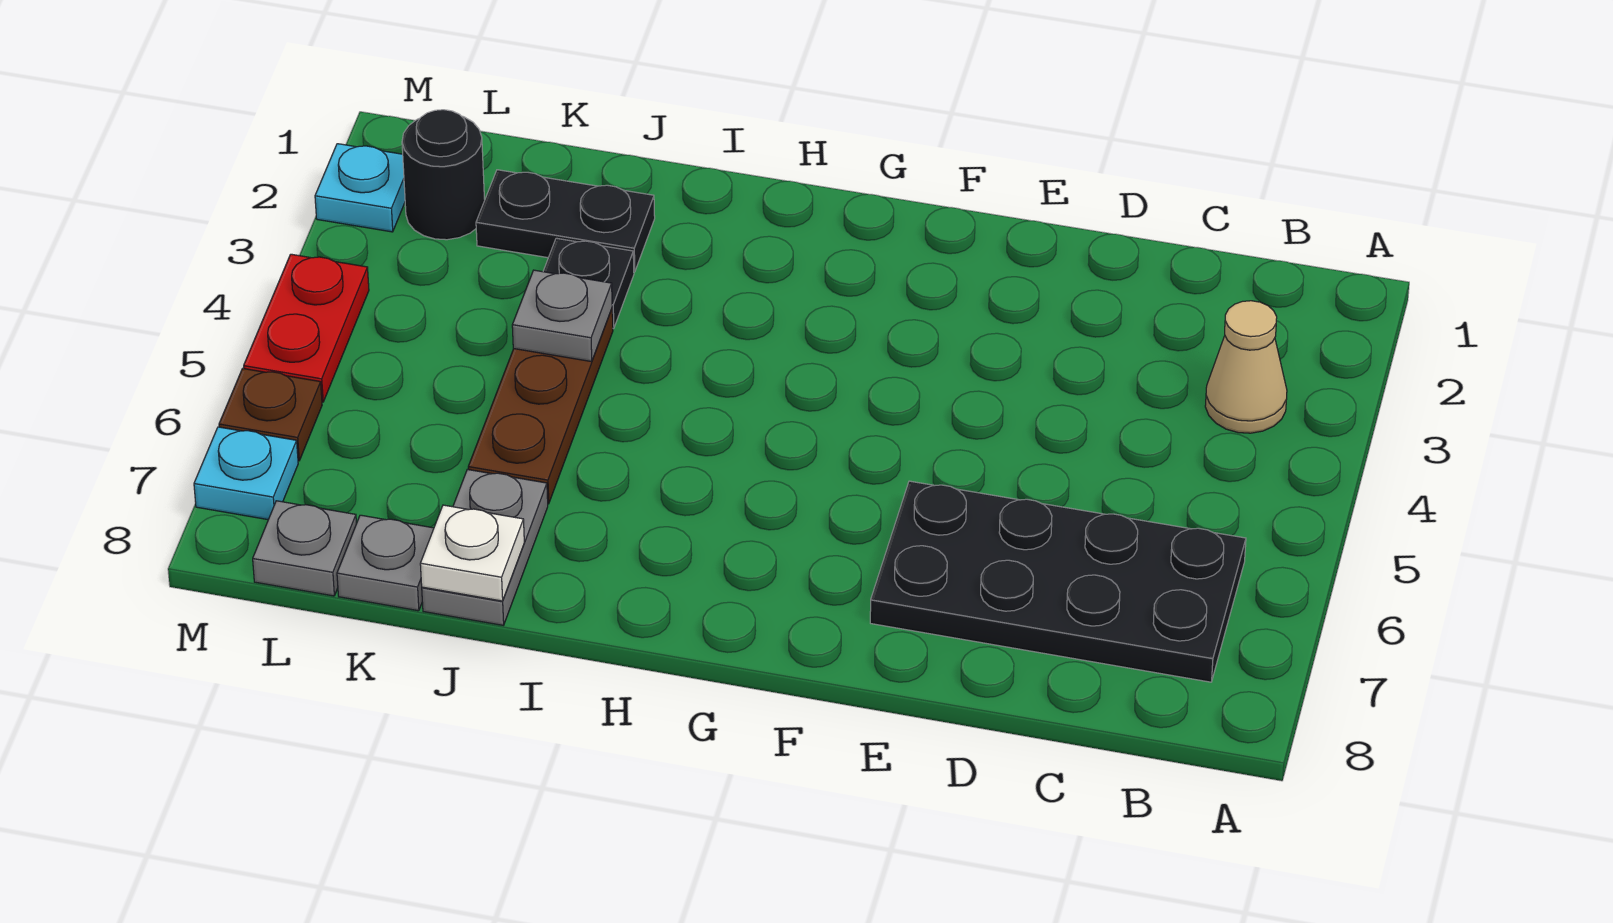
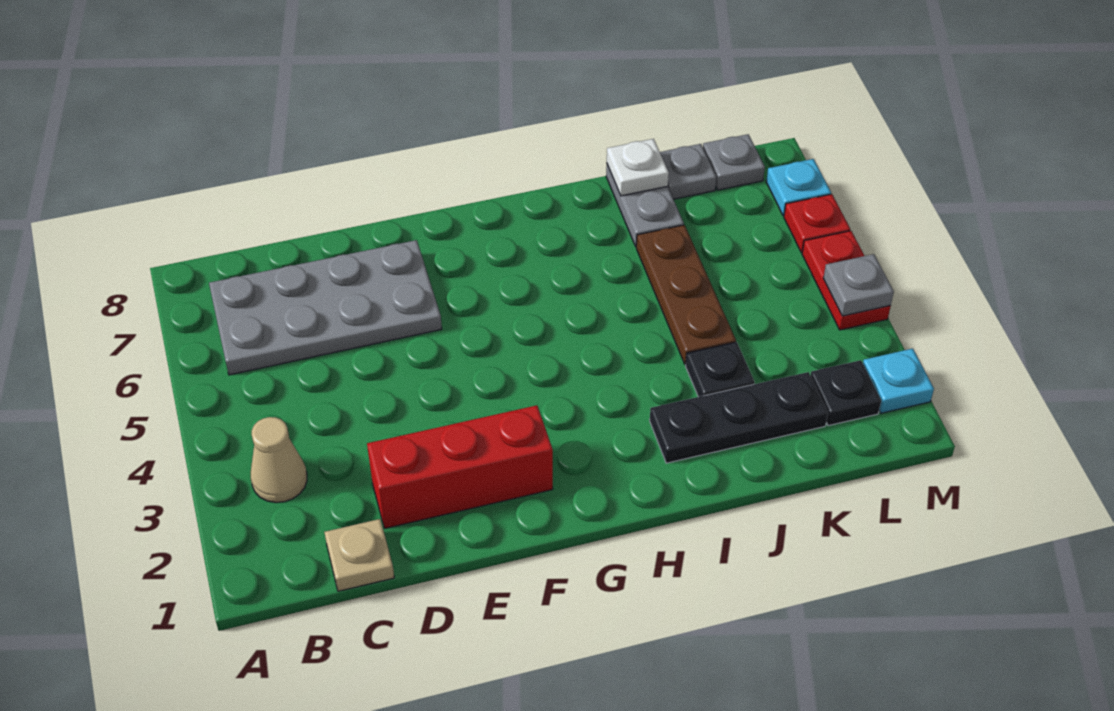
black 2x4 plate [870,481,1246,682] -> grey 2x4 plate [209,240,442,375]
none -> tan 1x1 plate [324,519,394,591]
none -> red 1x3 brick [367,405,553,528]
black 1x2 plate [476,170,655,272] -> black 1x3 plate [650,372,828,463]
grey 1x1 plate [512,270,612,362] -> grey 1x1 plate moved to [823,254,894,316]
black 1x1 round brick [402,110,485,240] -> black 1x1 plate [810,360,881,426]
brown 1x1 plate [219,369,322,461] -> red 1x1 plate [784,194,850,252]

